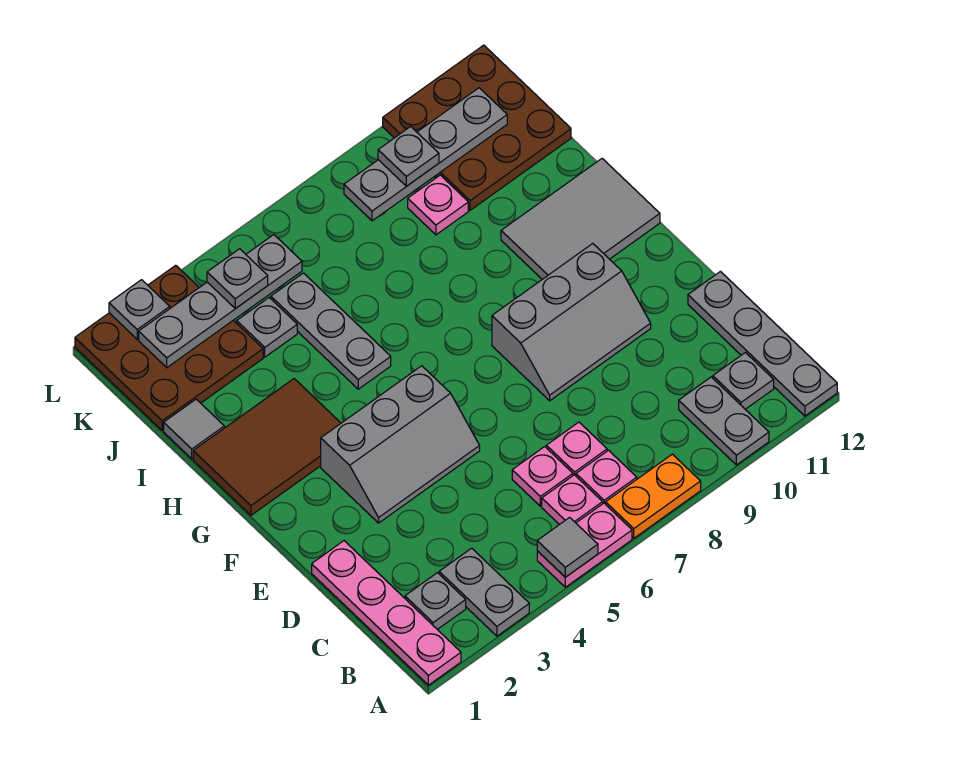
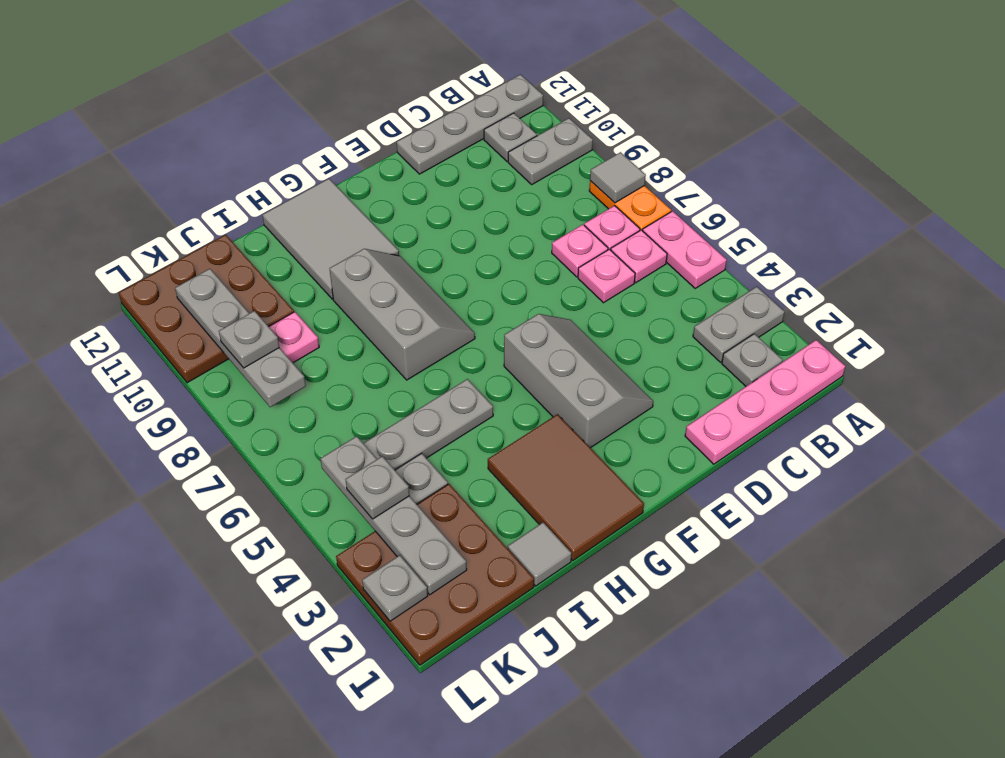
grey 1x1 tile [537,517,598,577] -> grey 1x1 tile moved to [590,152,646,203]
grey 2x3 slope [492,244,651,401] -> grey 2x3 slope moved to [330,249,475,380]

